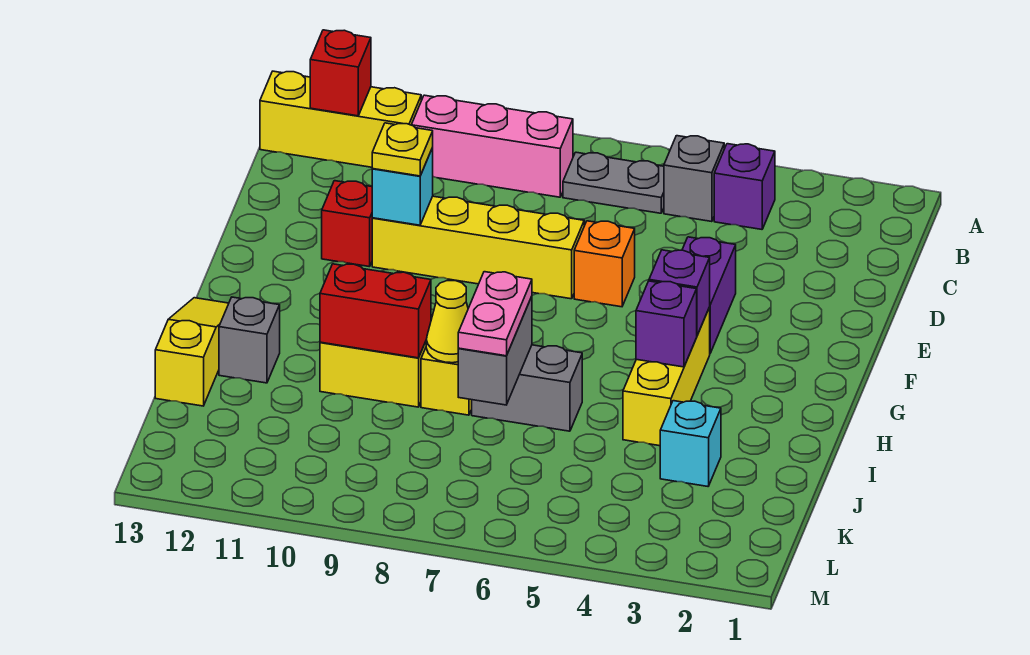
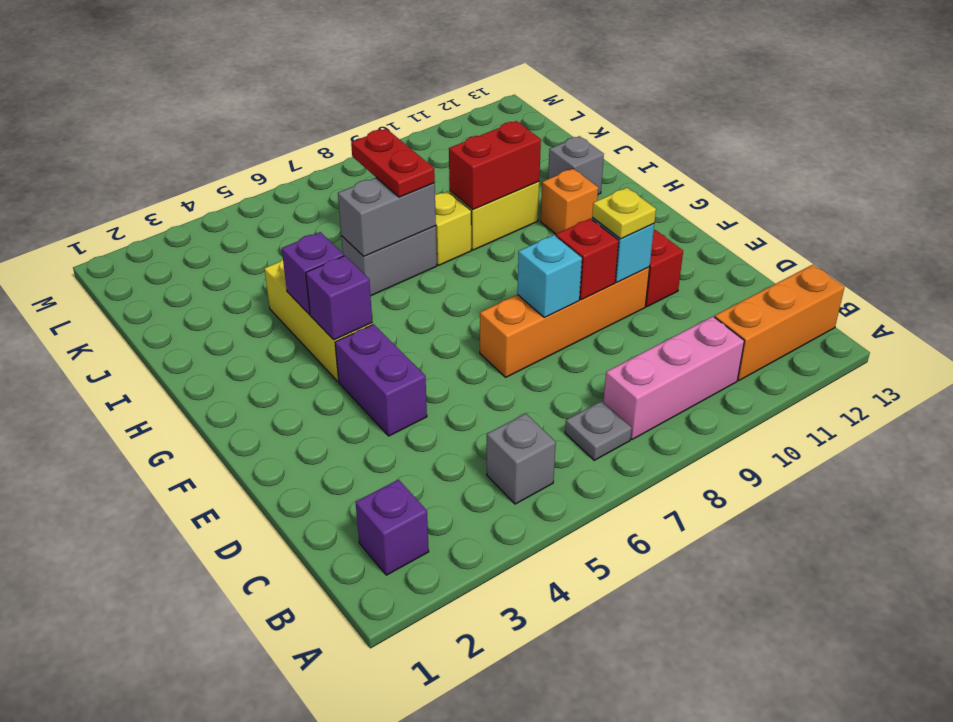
purple 1x1 brick [714,144,775,229] -> purple 1x1 brick moved to [356,480,429,575]
grey 1x2 plate [563,152,664,213] -> grey 1x1 plate [565,401,632,460]
yellow 1x3 brick [260,71,421,167] -> orange 1x3 brick [715,265,845,381]
red 1x1 brick [310,30,371,116] -> red 1x1 brick moved to [556,218,619,300]
orange 1x1 brick [574,221,635,307] -> orange 1x1 brick moved to [541,169,598,234]
yellow 1x4 brick [372,196,584,299] -> orange 1x4 brick [480,267,650,377]
yellow 1x3 slope [155,298,229,406] -> none
grey 1x2 brick [458,296,532,405] -> grey 1x2 brick turned to [338,178,436,256]
pink 1x2 plate [458,272,532,356] -> red 1x2 plate [351,129,435,197]
yellow 1x1 cone [426,281,468,363] -> none
cyan 1x1 brick [660,401,721,486] -> cyan 1x1 brick moved to [517,235,582,317]

